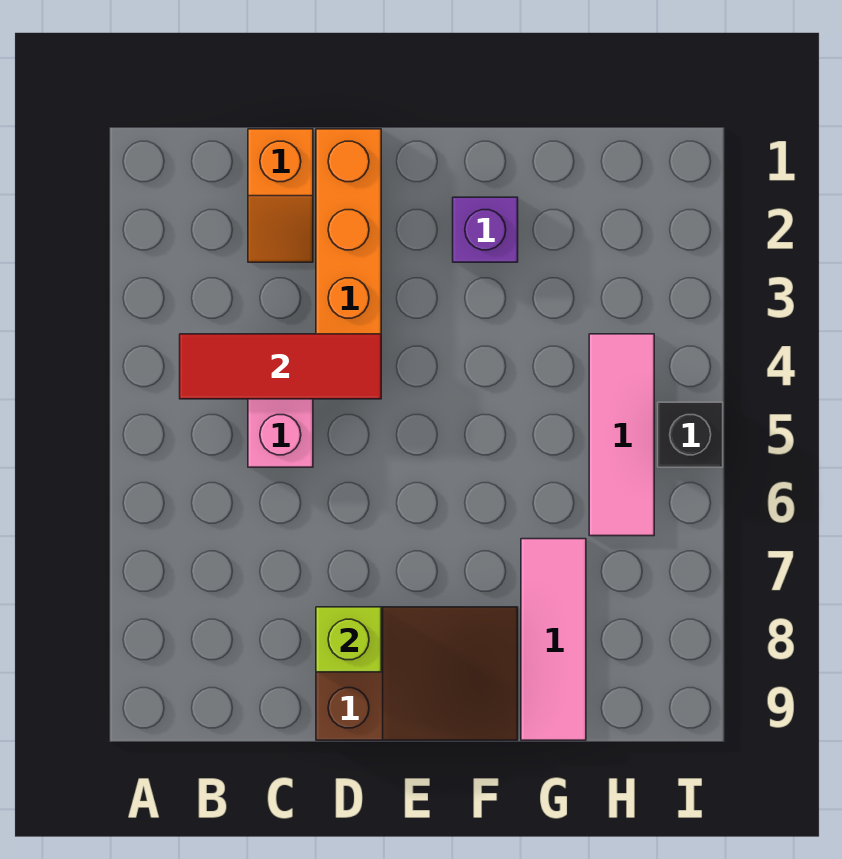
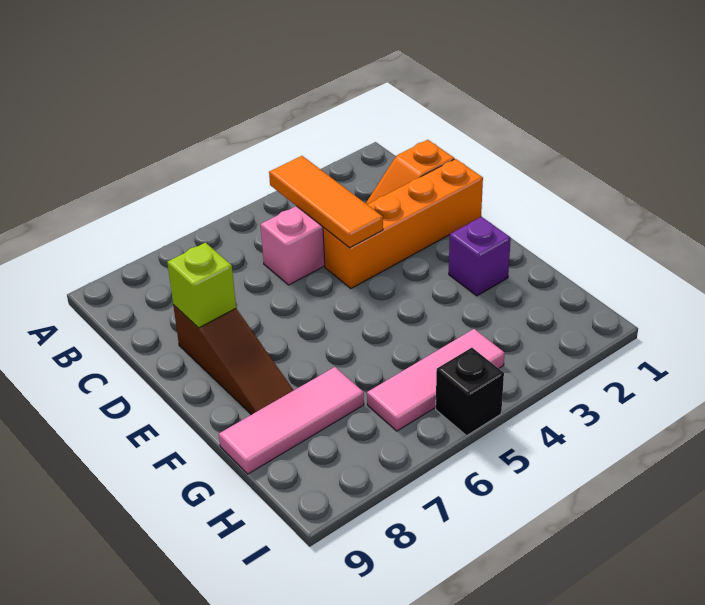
red 1x3 tile [180,334,381,399] -> orange 1x3 tile [269,156,383,248]
brown 2x3 slope [316,607,518,740] -> brown 1x3 slope [173,305,294,415]

